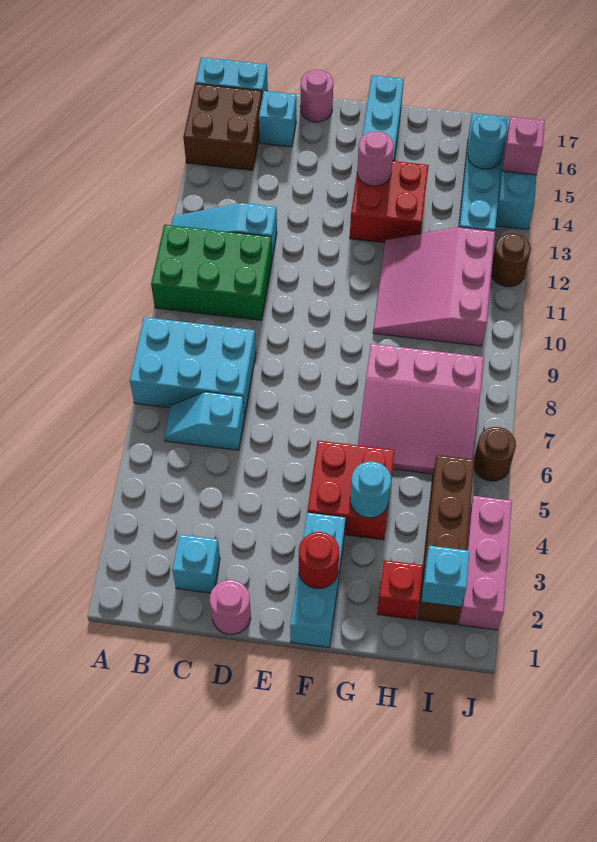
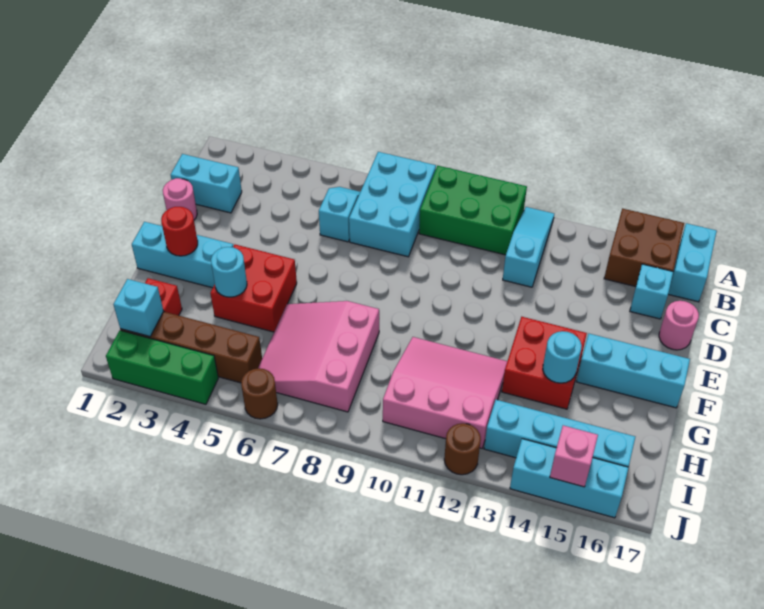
green 2x3 brick [151,225,272,320] -> green 2x3 brick turned to [419,166,527,255]
cyan 1x1 brick [172,534,220,593] -> cyan 1x2 brick [171,154,242,213]
pink 1x1 round brick [357,131,394,186] -> none
cyan 1x1 round brick [468,115,507,169] -> cyan 1x1 round brick moved to [543,331,582,383]
pink 1x3 brick [459,496,512,630] -> green 1x3 brick [106,330,218,404]

